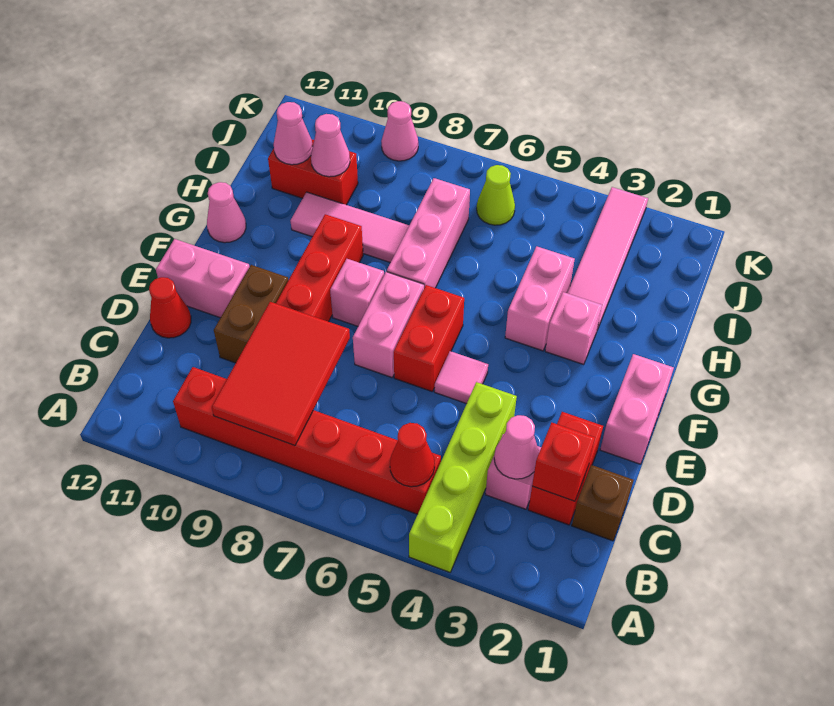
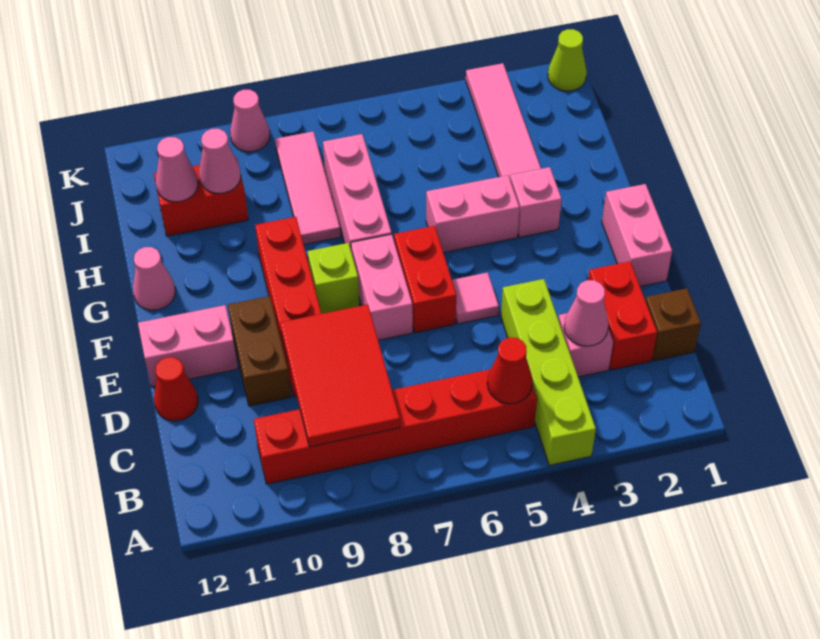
red 1x1 brick [532,423,595,501] -> none
pink 1x1 brick [330,259,384,326] -> lime 1x1 brick [307,243,360,314]
pink 1x2 brick [505,246,575,351] -> pink 1x2 brick turned to [426,175,519,253]
pink 1x3 tile [291,192,409,263] -> pink 1x3 tile turned to [275,132,341,244]
lime 1x1 cone [477,165,515,225] -> lime 1x1 cone moved to [548,29,587,91]

